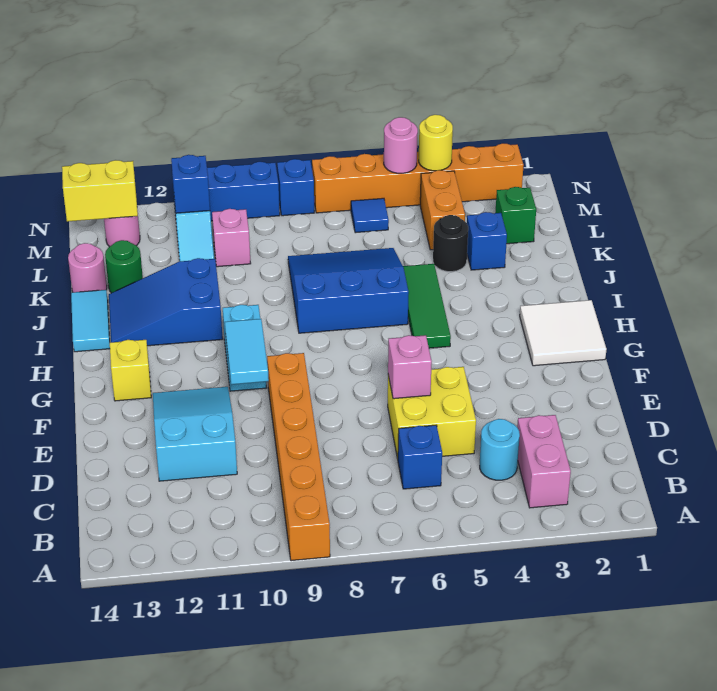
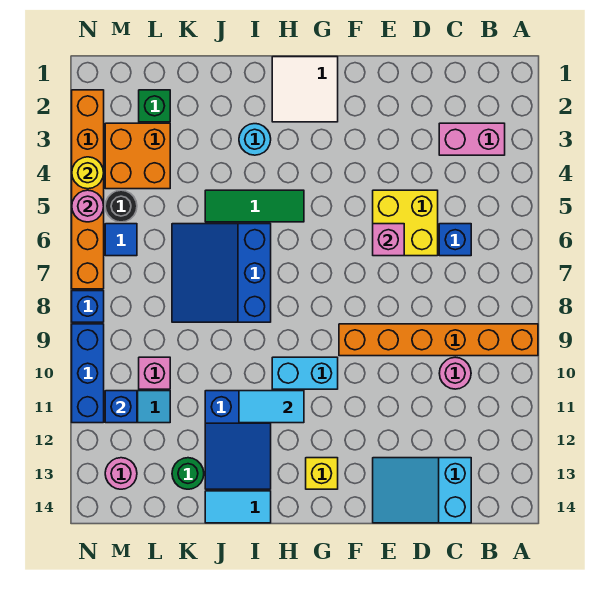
cyan 1x1 round brick [480,419,520,480] -> cyan 1x1 round brick moved to [239,124,271,155]
cyan 2x3 slope [153,387,237,481] -> cyan 2x3 slope moved to [373,458,471,523]
cyan 1x2 tile [225,319,269,385] -> cyan 1x2 tile moved to [239,391,304,423]
blue 1x1 brick [467,212,507,270] -> none
black 1x1 round brick [433,215,468,272] -> black 1x1 round brick moved to [105,190,137,222]
pink 1x1 round brick [68,243,107,292] -> pink 1x1 round brick moved to [439,357,471,389]
orange 1x2 brick [420,170,465,250] -> orange 2x2 brick [105,123,170,189]
yellow 1x2 brick [62,160,138,222] -> none

